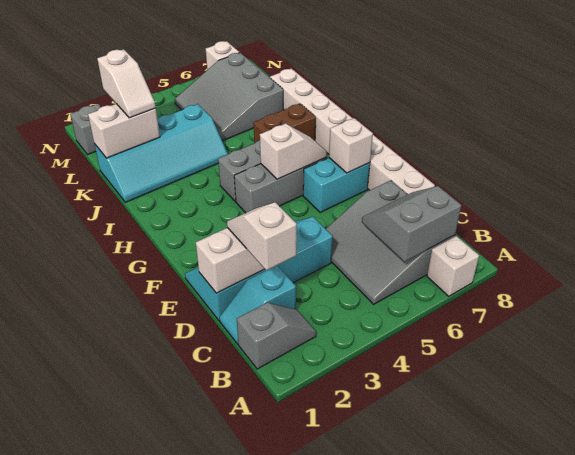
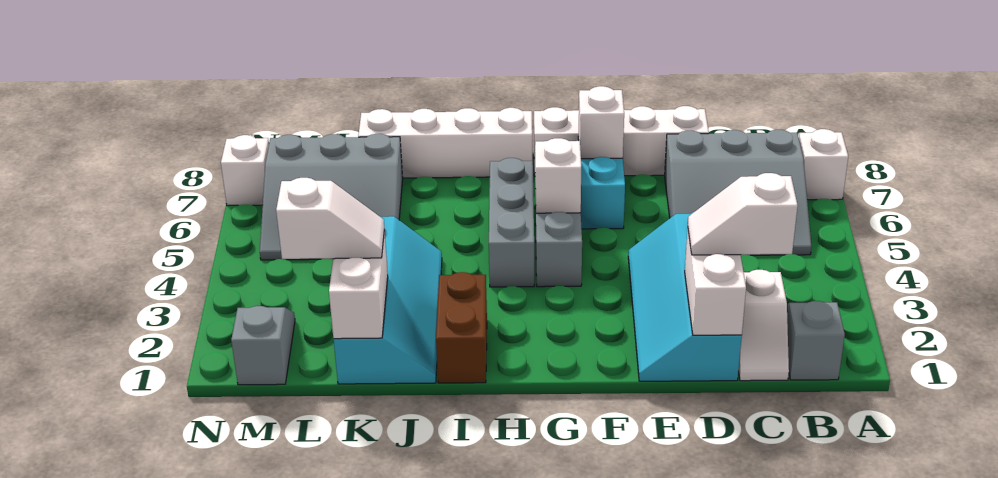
grey 2x2 slope [362,186,461,262] -> none
cyan 1x2 slope [220,266,296,344] -> white 1x2 slope [738,270,789,381]
brown 1x2 brick [253,104,316,143] -> brown 1x2 brick moved to [436,272,487,383]

